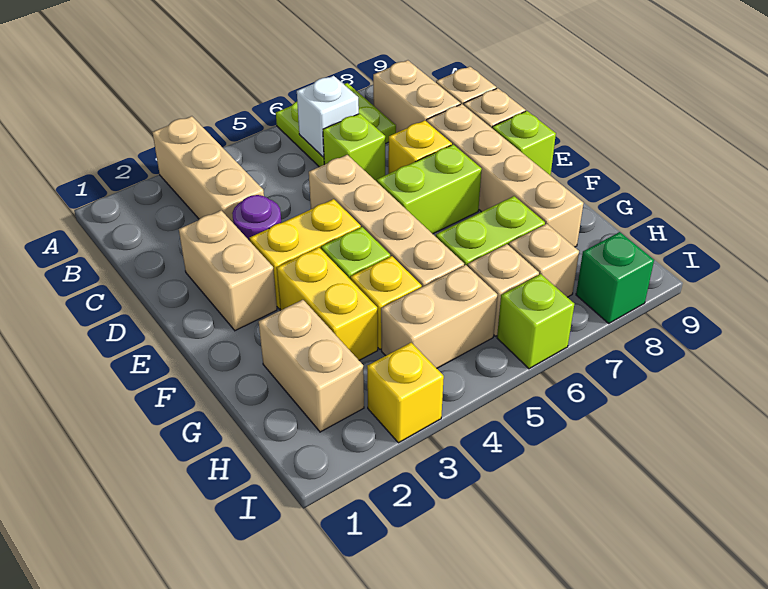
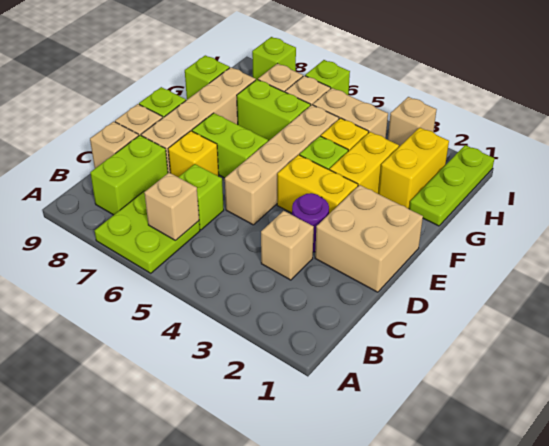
tan 1x3 brick [152,116,264,222] -> tan 1x1 brick [261,211,314,280]
white 1x1 brick [297,76,359,157] -> tan 1x1 brick [144,173,199,241]
tan 1x2 brick [373,60,461,133] -> lime 1x2 brick [90,135,168,215]
tan 1x2 brick [179,210,277,331] -> tan 2x2 brick [315,185,423,292]
none -> lime 1x3 plate [409,145,494,226]
tan 1x2 brick [259,300,364,432] -> yellow 1x2 brick [379,128,449,209]
none -> lime 1x1 brick [185,55,230,99]
yellow 1x1 brick [367,343,444,443] -> tan 1x1 brick [388,97,437,147]
green 1x1 brick [576,232,654,323] -> lime 1x1 brick [252,37,296,80]

